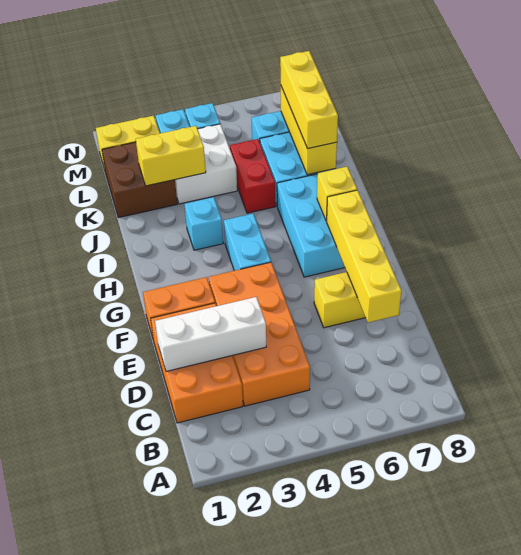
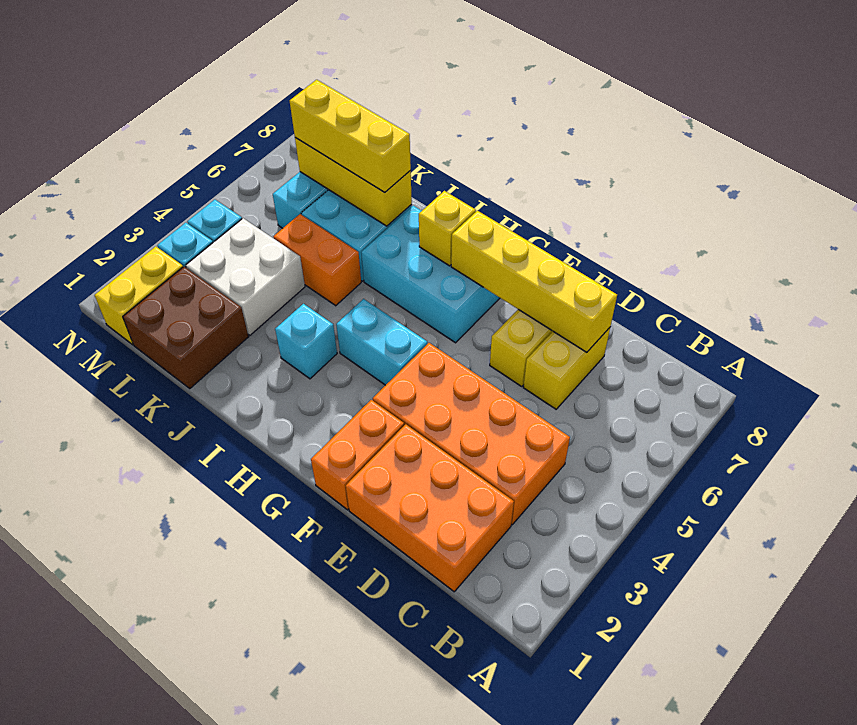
white 1x3 brick [155,297,266,371] -> none
red 1x2 brick [230,139,275,213] -> orange 1x2 brick [273,214,361,306]
yellow 1x2 brick [136,126,206,186] -> yellow 1x2 brick moved to [523,328,610,409]

